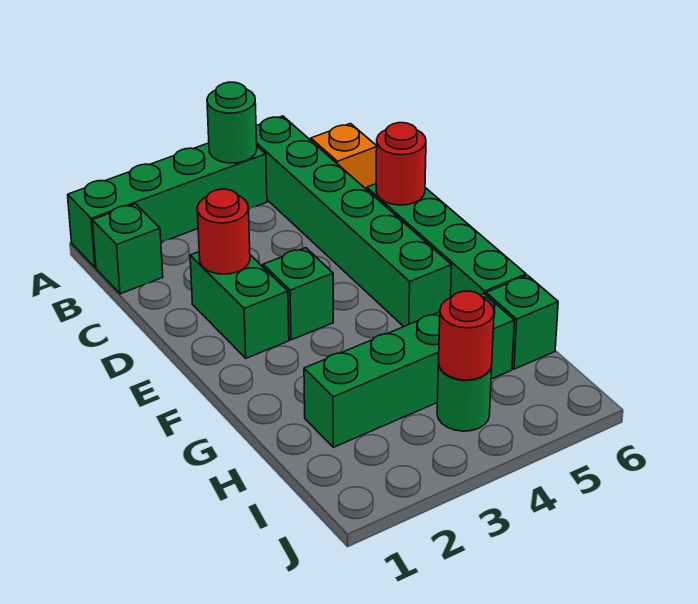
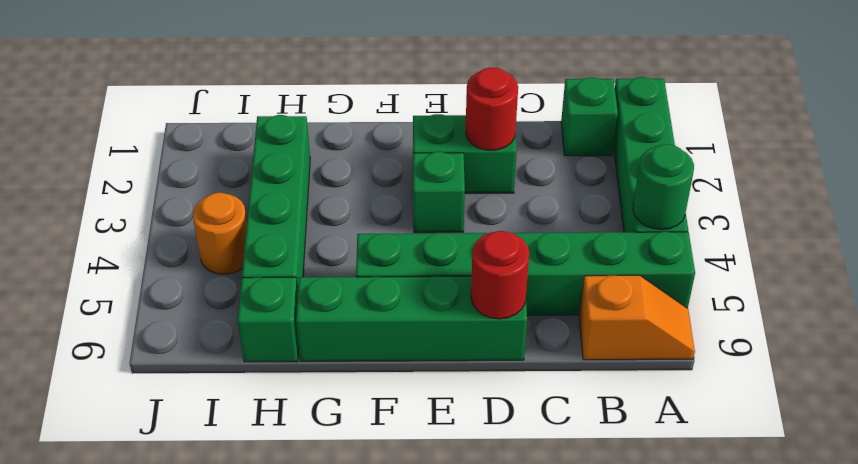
green 1x1 round brick [437,364,492,431] -> orange 1x1 round brick [193,193,247,274]
red 1x1 round brick [439,291,494,380] -> none

